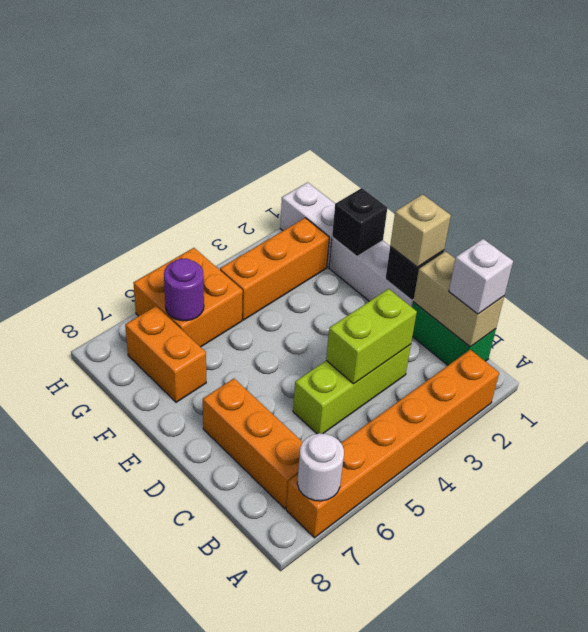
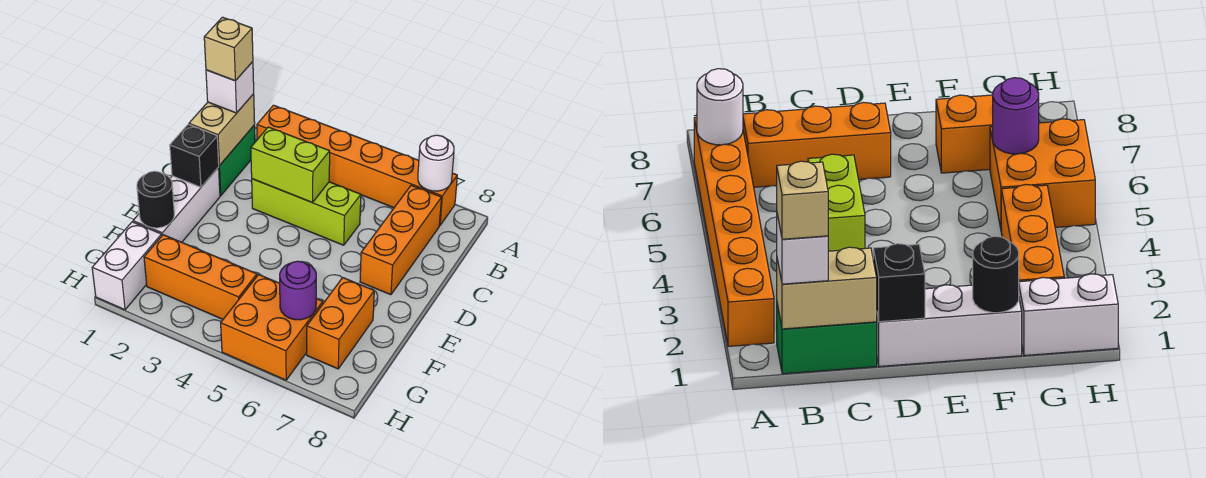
tan 1x1 brick [390,194,451,267] -> tan 1x1 brick moved to [204,17,253,81]
black 1x1 brick [332,188,387,256] -> black 1x1 round brick [137,171,174,228]

